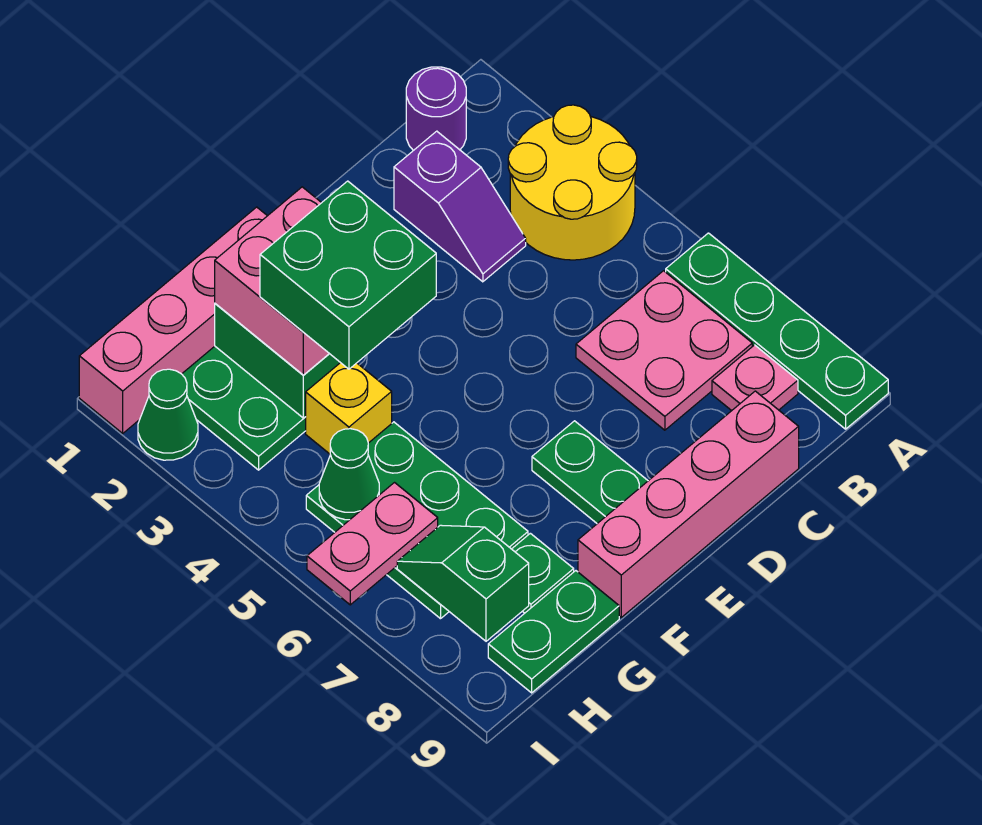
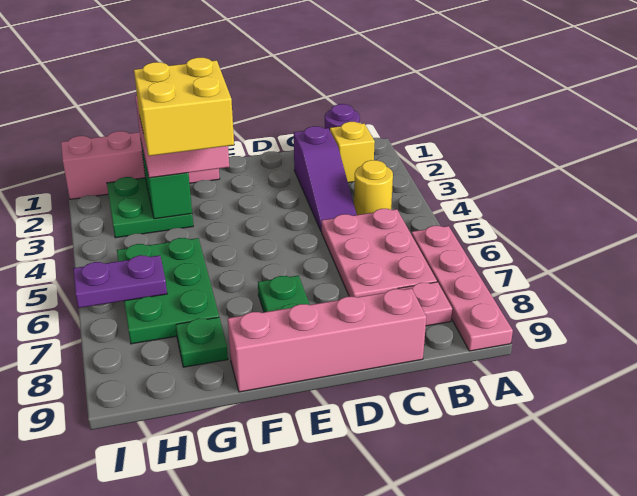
yellow 2x2 round brick [508,105,637,260] -> yellow 1x1 round brick [354,160,393,215]
green 1x4 plate [666,233,888,429] -> pink 1x4 plate [411,226,513,351]
pink 2x2 plate [576,271,752,430] -> pink 2x3 plate [322,209,437,297]
purple 1x2 slope [394,131,526,282] -> purple 1x3 slope [294,126,357,232]
green 2x2 brick [260,181,436,369] -> yellow 2x2 brick [134,58,234,156]
yellow 1x1 brick [306,363,392,454] -> yellow 1x1 brick moved to [330,122,375,183]
green 1x2 plate [488,571,619,693] -> none
green 1x1 cone [319,429,379,520] -> none
pink 1x2 plate [307,483,438,605] -> purple 1x2 plate [73,255,167,308]
green 1x2 slope [397,525,529,641] -> none
green 1x1 cone [138,369,198,460] -> none

